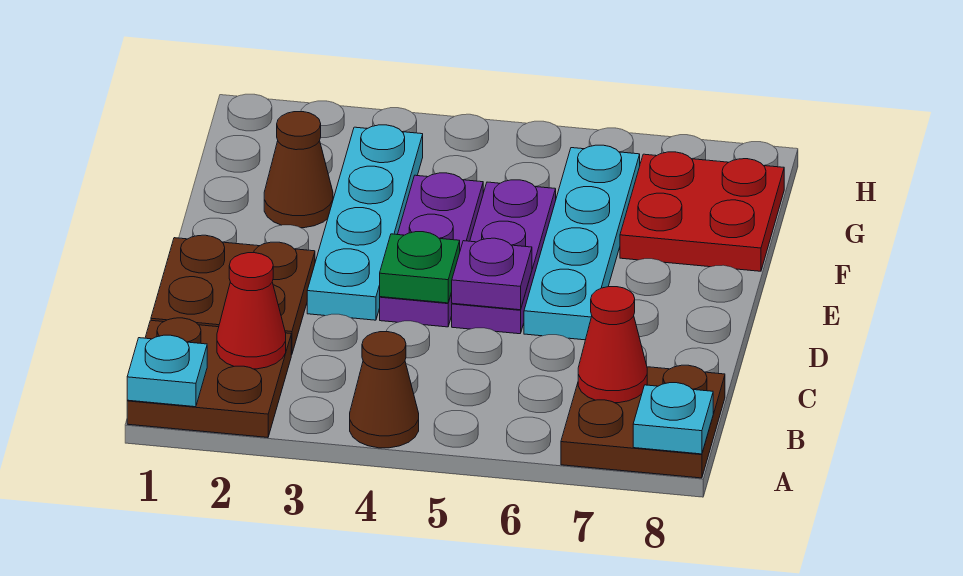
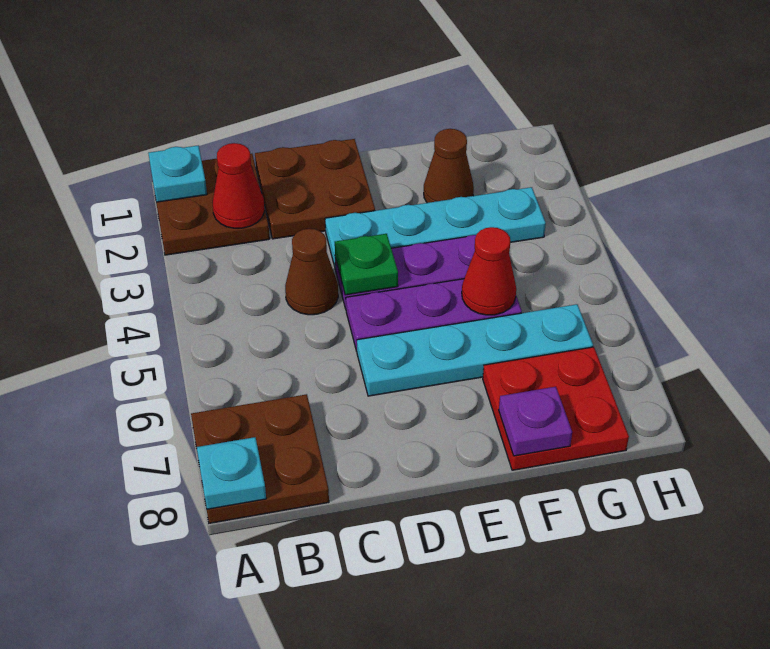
brown 1x1 cone [350,332,419,448] -> brown 1x1 cone moved to [285,229,338,315]
red 1x1 cone [578,287,647,403] -> red 1x1 cone moved to [462,227,516,315]
purple 1x1 plate [451,238,532,310] -> purple 1x1 plate moved to [499,387,572,456]

